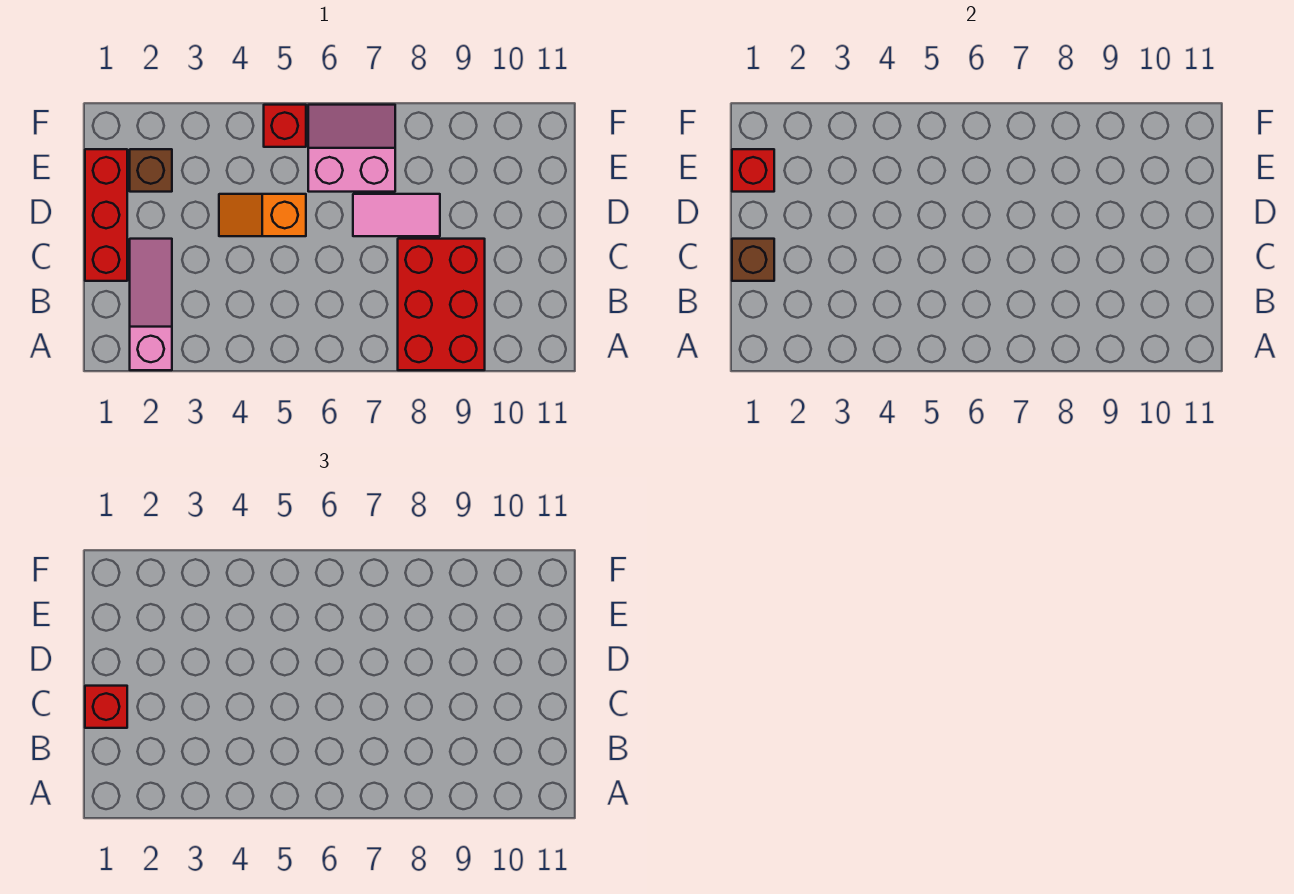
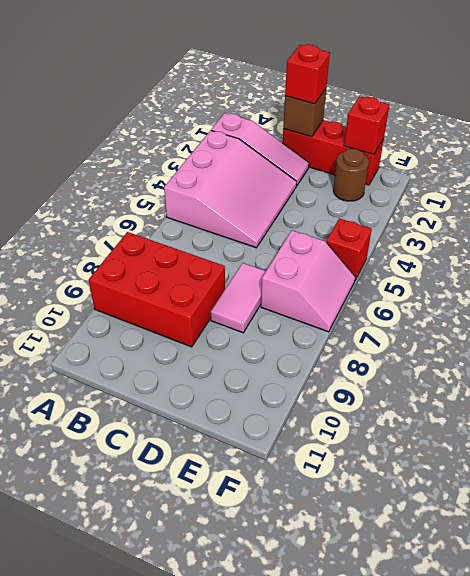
none -> pink 3x3 slope [164,130,297,248]
orange 1x2 slope [219,194,306,236] -> none
brown 1x1 brick [130,149,172,192] -> brown 1x1 round brick [333,149,369,201]

